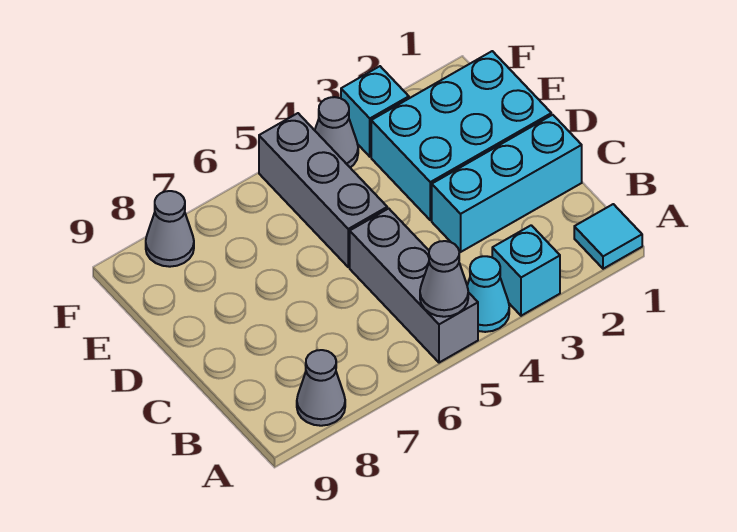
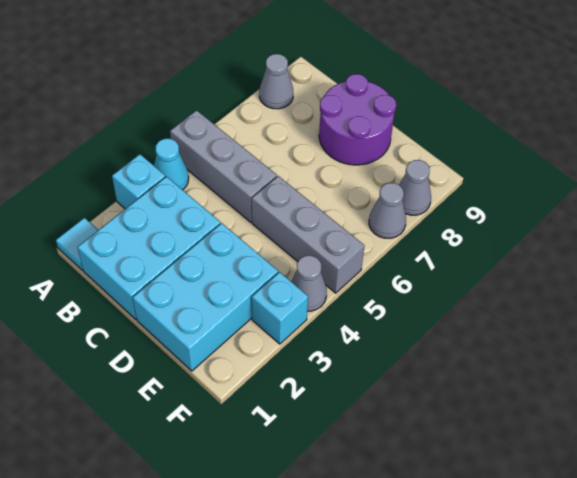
grey 1x1 cone [420,241,468,317] -> grey 1x1 cone moved to [369,183,406,238]
cyan 1x3 brick [432,115,582,252] -> cyan 2x3 brick [77,177,220,319]
none -> purple 2x2 round brick [319,74,396,165]

